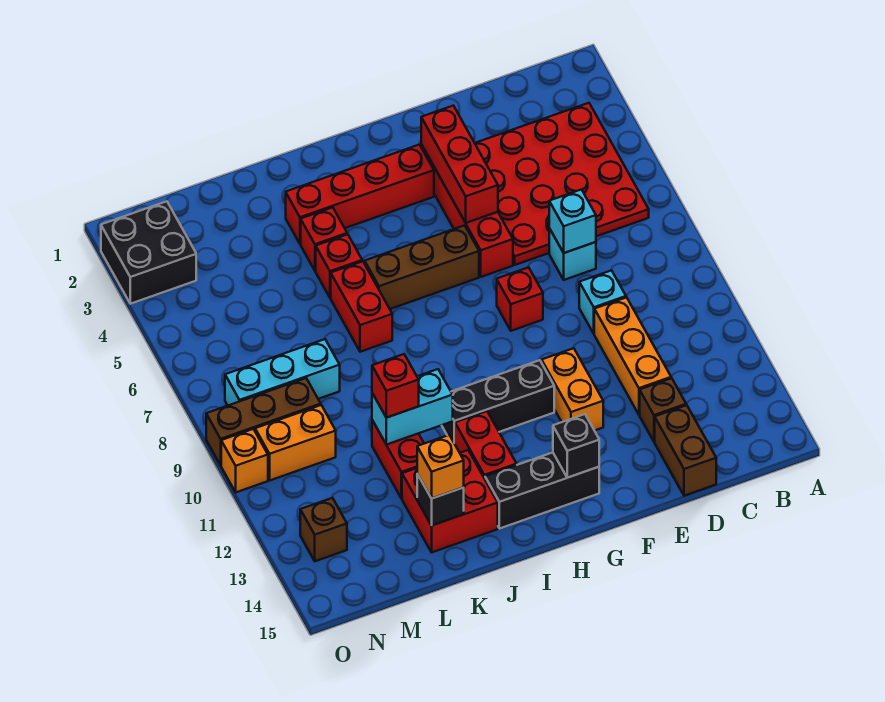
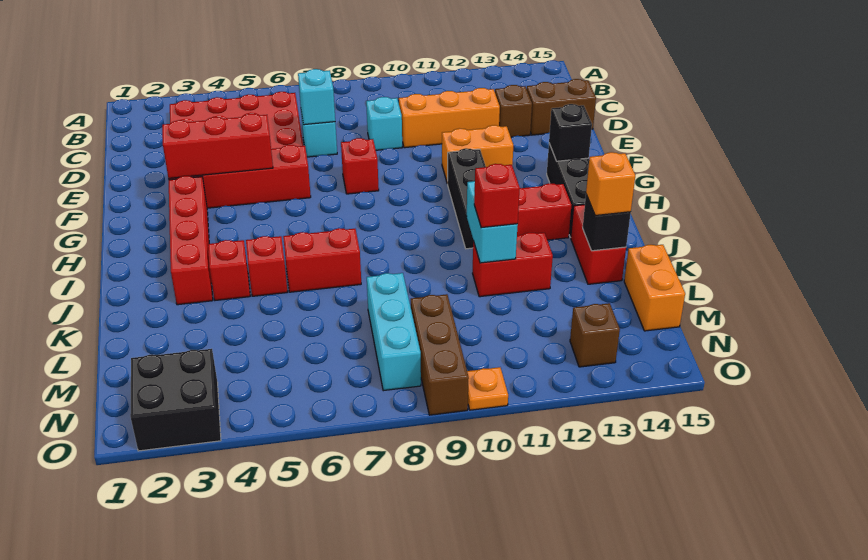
brown 1x3 brick [365,225,479,309] -> none
red 2x2 brick [402,450,498,552] -> red 1x2 brick [570,205,626,284]
orange 1x2 brick [255,405,336,480] -> orange 1x2 brick moved to [624,245,685,331]
orange 1x1 brick [221,429,268,492] -> orange 1x1 plate [467,367,508,410]

